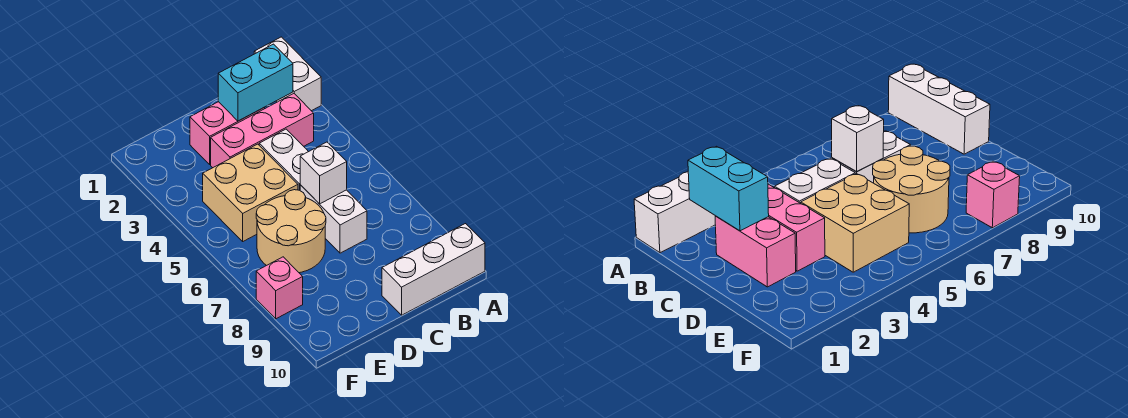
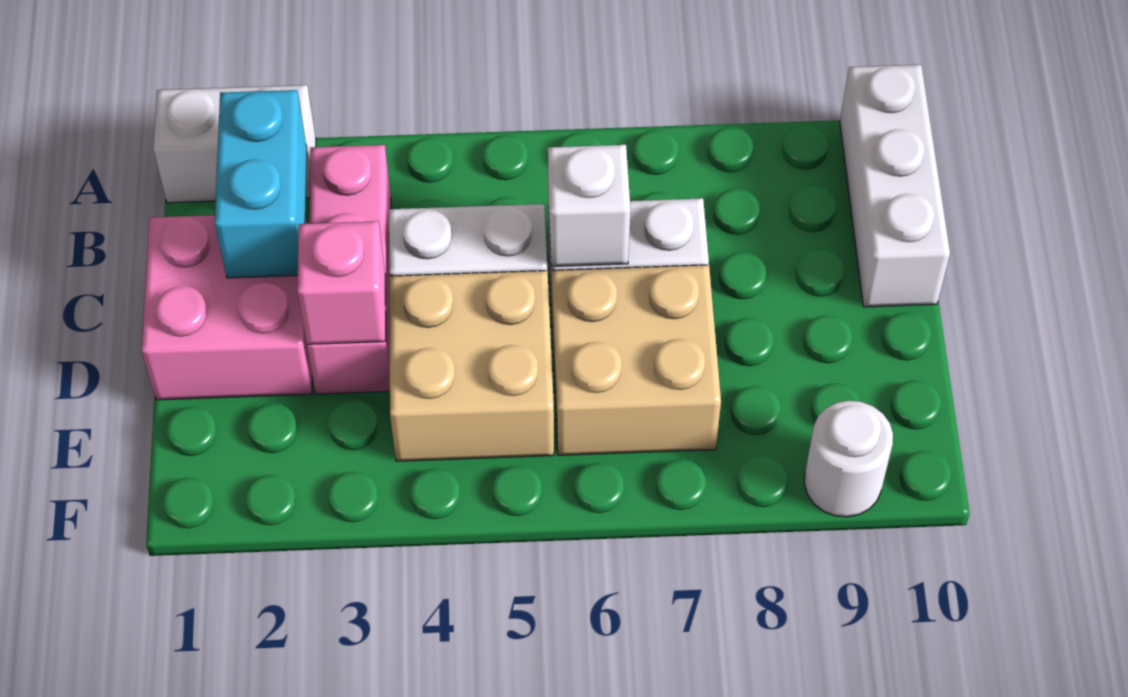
pink 1x2 brick [190,102,265,164] -> pink 2x2 brick [141,213,312,400]
tan 2x2 round brick [256,190,326,273] -> tan 2x2 brick [551,265,721,455]
pink 1x1 brick [256,257,303,319] -> pink 1x1 brick moved to [297,221,386,344]
none -> white 1x1 round brick [804,401,893,517]

